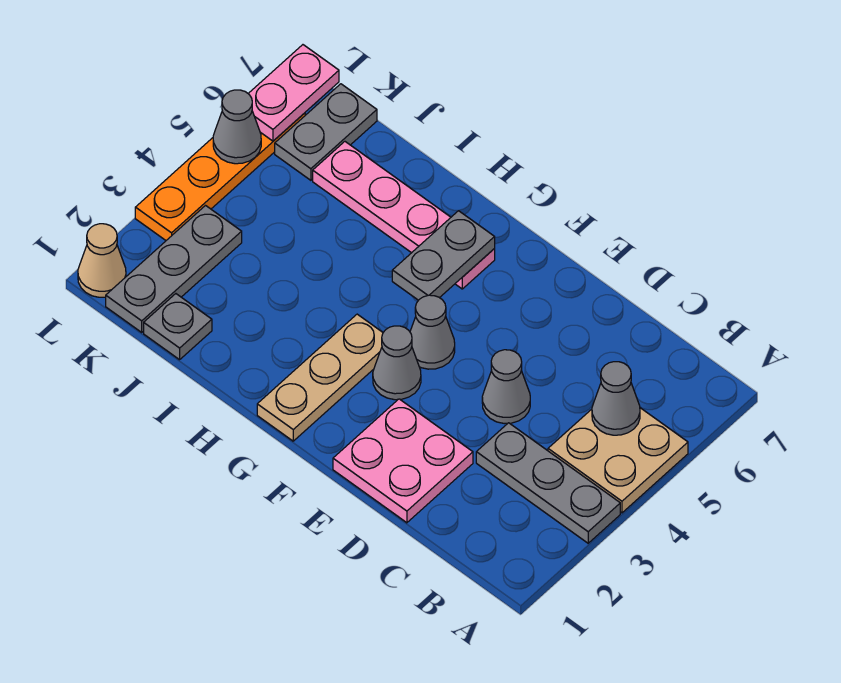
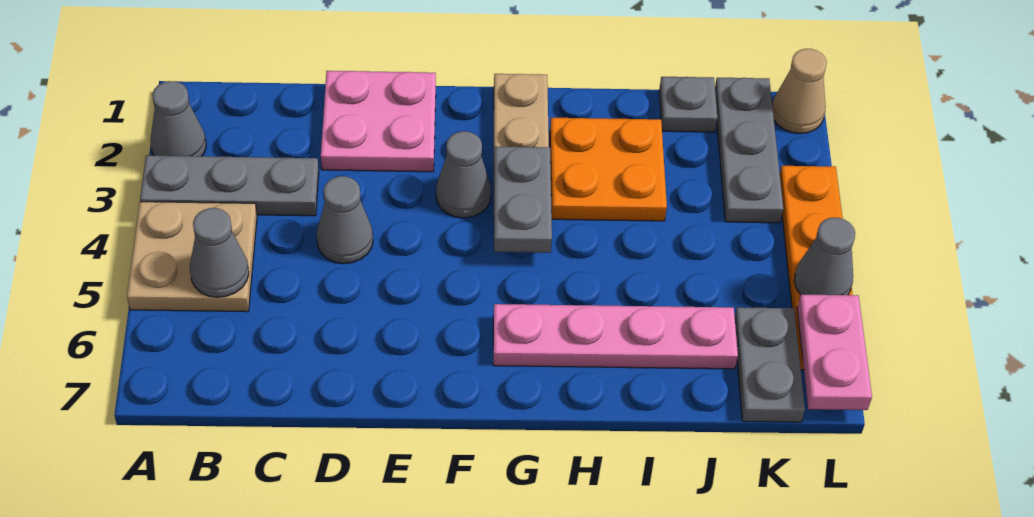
grey 1x1 cone [410,295,455,369] -> grey 1x1 cone moved to [150,81,206,156]
grey 1x2 plate [392,211,495,300] -> grey 1x2 plate moved to [494,146,552,253]
none -> orange 2x2 plate [550,118,667,221]

